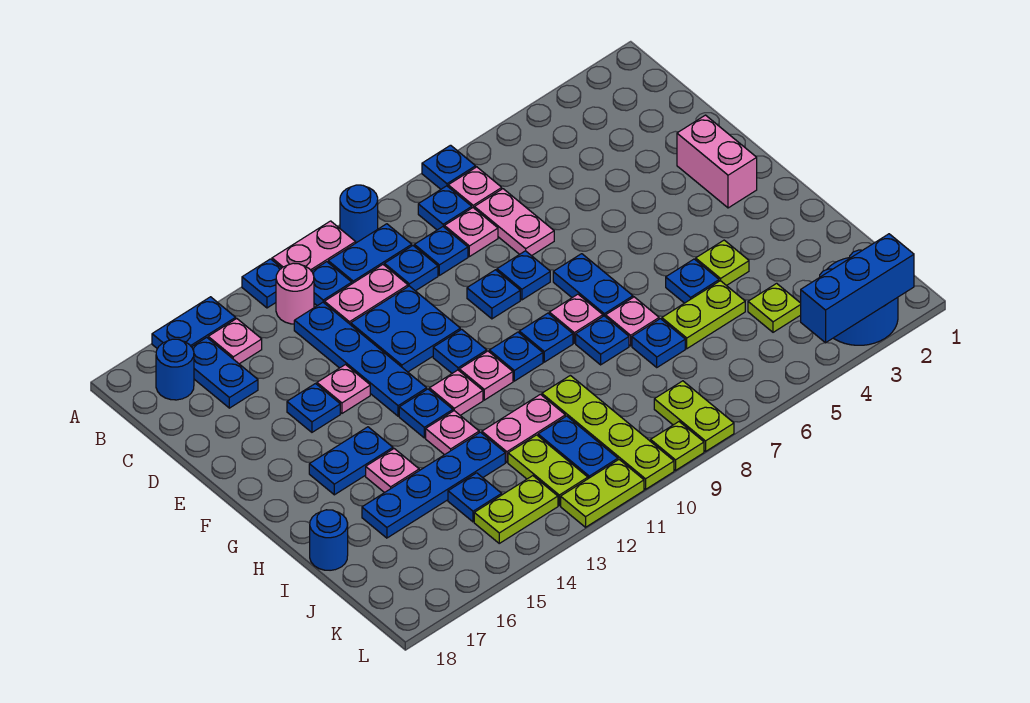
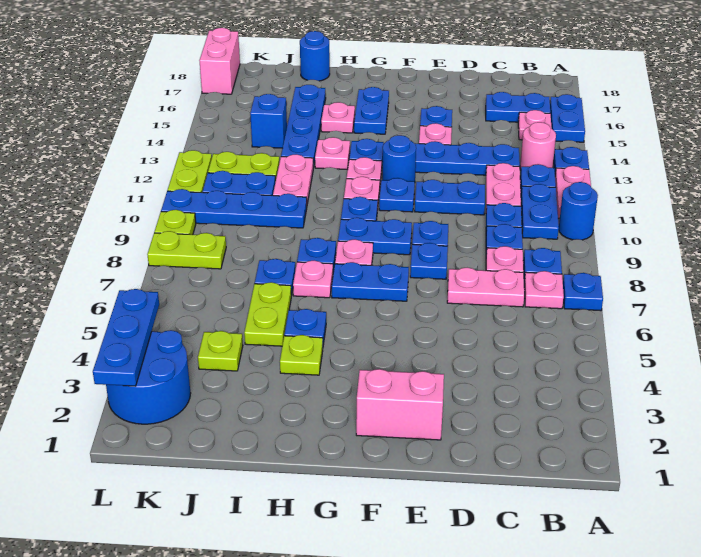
blue 1x1 round brick [156,339,194,400] -> blue 1x1 round brick moved to [382,135,416,182]
blue 2x2 plate [351,286,460,372] -> blue 1x2 plate [415,180,485,215]
blue 1x1 plate [519,313,573,362] -> blue 1x2 plate [338,218,412,255]
lime 1x4 plate [542,375,674,489] -> blue 1x4 plate [161,189,307,228]
blue 1x1 plate [448,473,502,522] -> blue 1x1 brick [250,94,287,148]
lime 1x2 plate [474,476,558,543] -> none
blue 1x3 brick [801,234,914,343] -> blue 1x3 plate [93,289,159,386]
none -> pink 1x2 brick [199,28,240,94]

